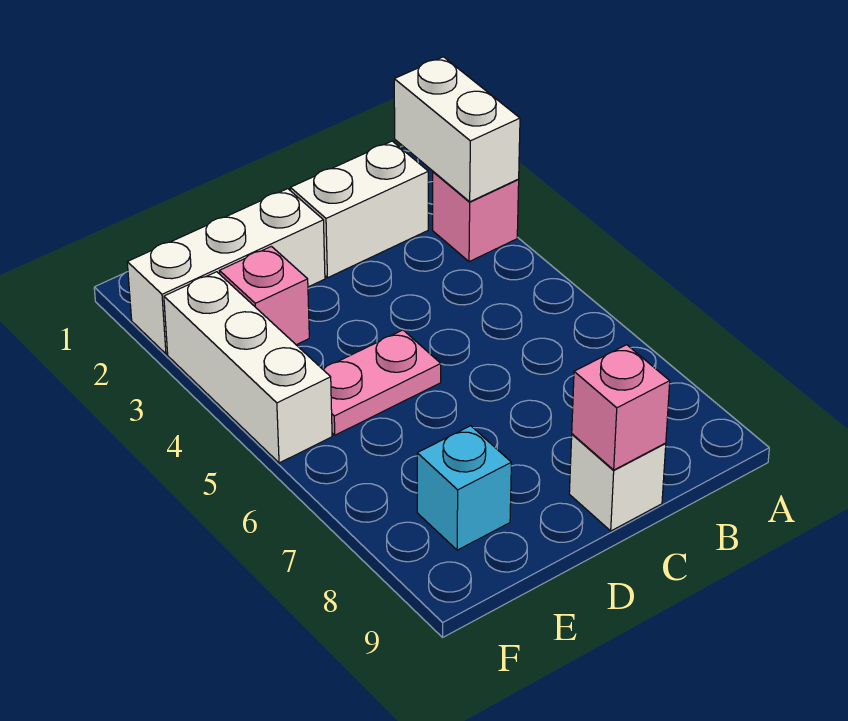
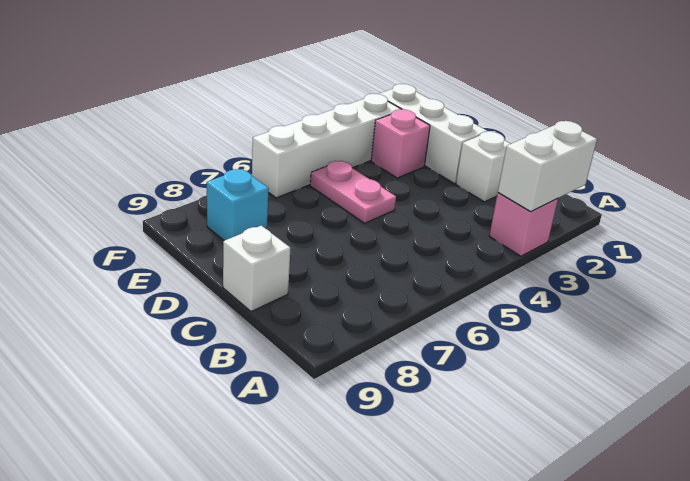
white 1x2 brick [290,141,428,278] -> white 1x1 brick [456,131,511,202]
pink 1x1 brick [572,345,670,470] -> none
white 1x3 brick [164,272,332,463] -> white 1x4 brick [252,94,401,198]

